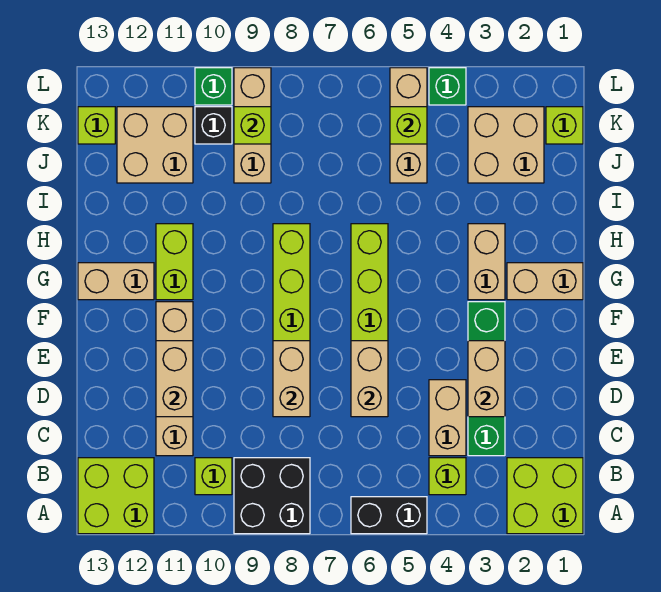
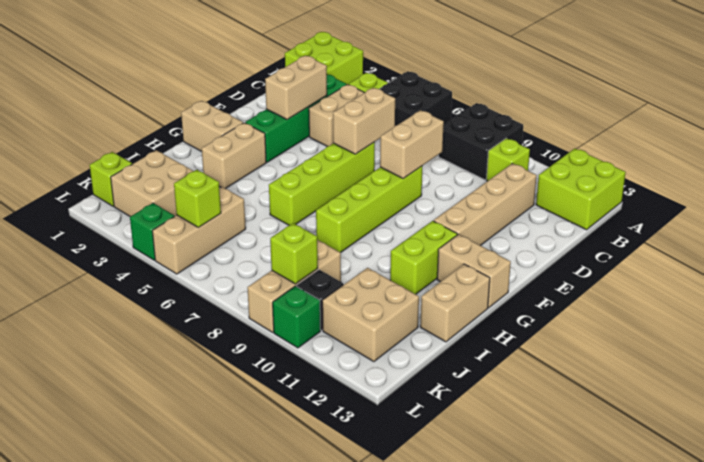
black 1x2 brick [351,497,427,534] -> black 2x2 brick [380,71,452,126]
tan 1x2 brick [156,341,193,417] -> tan 1x2 brick moved to [420,264,490,342]
lime 1x1 brick [78,107,115,144] -> none

